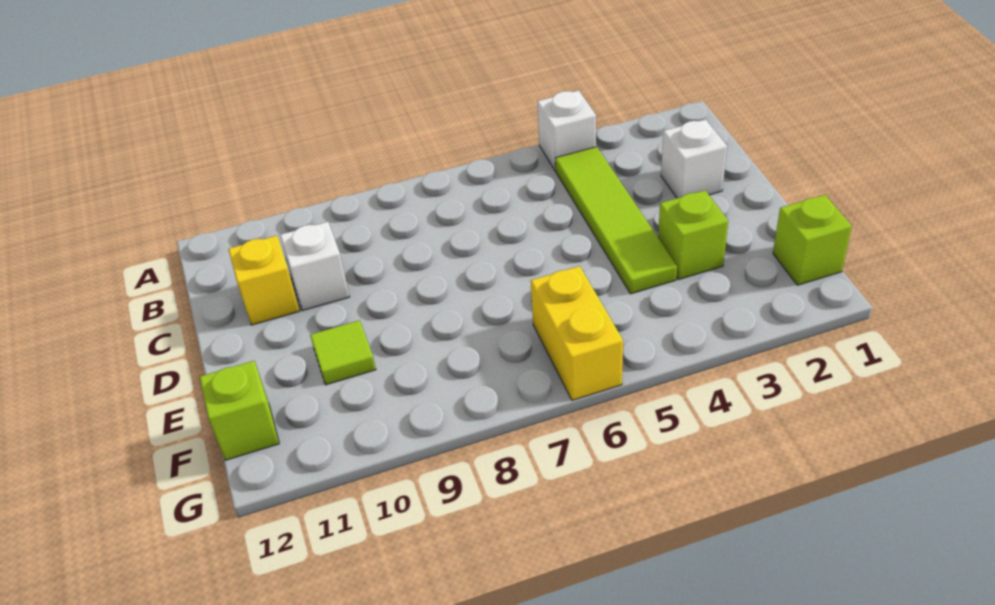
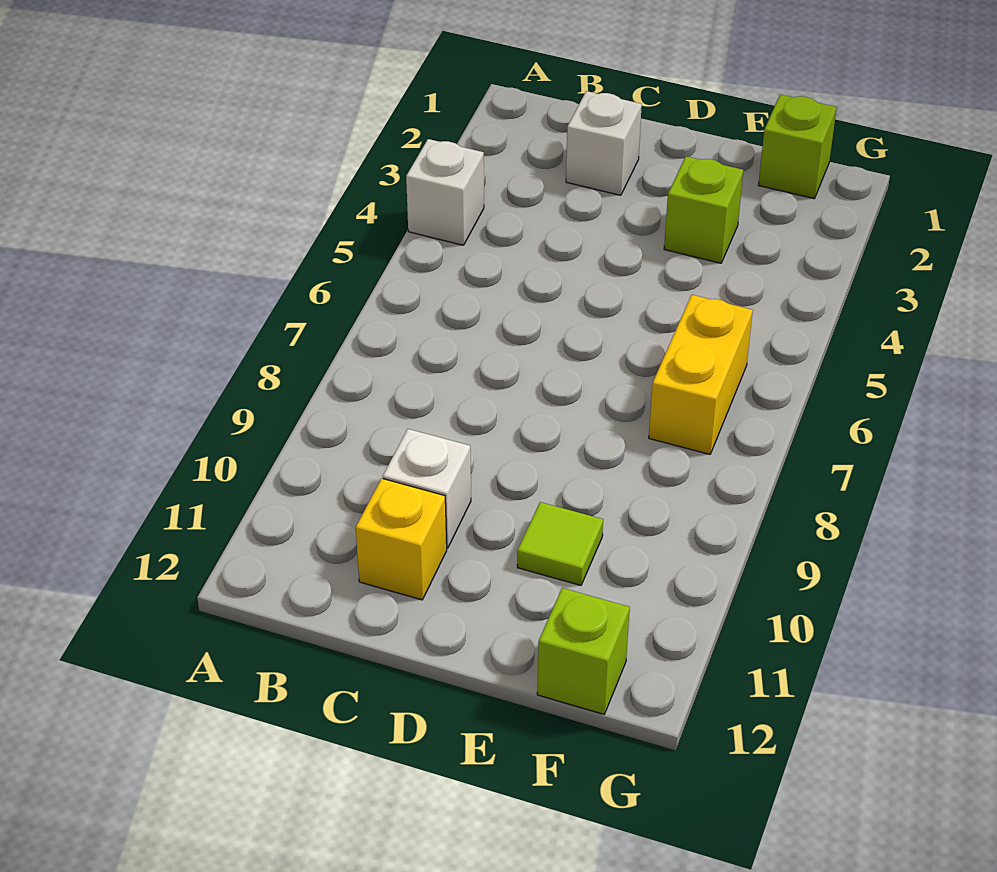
lime 1x4 tile [555,147,677,294] -> none
yellow 1x2 brick [531,266,623,400] -> yellow 1x2 brick turned to [649,295,753,454]

